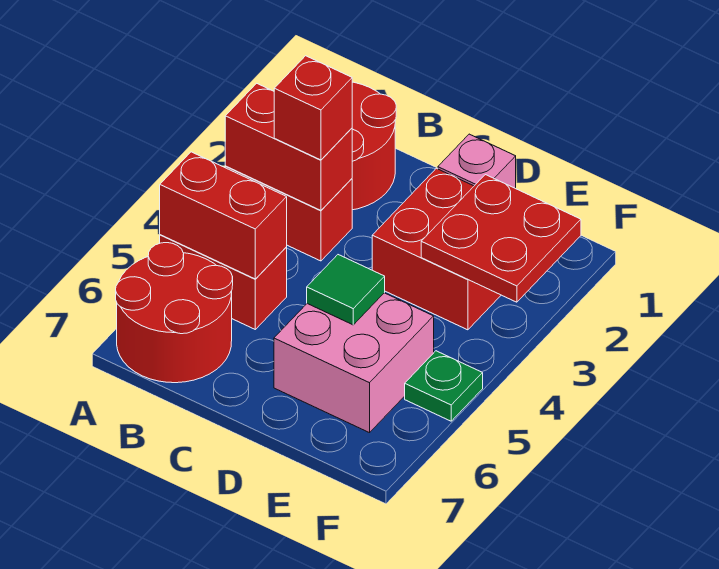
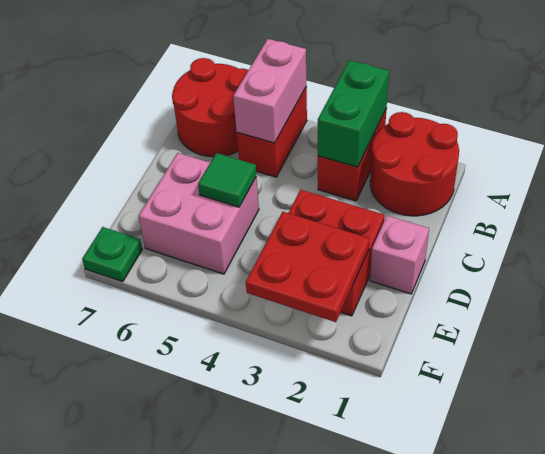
red 1x2 brick [225,83,352,210] -> green 1x2 brick [318,60,389,167]
red 1x2 brick [160,152,287,279] -> pink 1x2 brick [233,39,306,143]
red 1x1 brick [274,56,352,160] -> none
green 1x1 plate [405,351,483,421] -> green 1x1 plate moved to [82,227,142,282]

